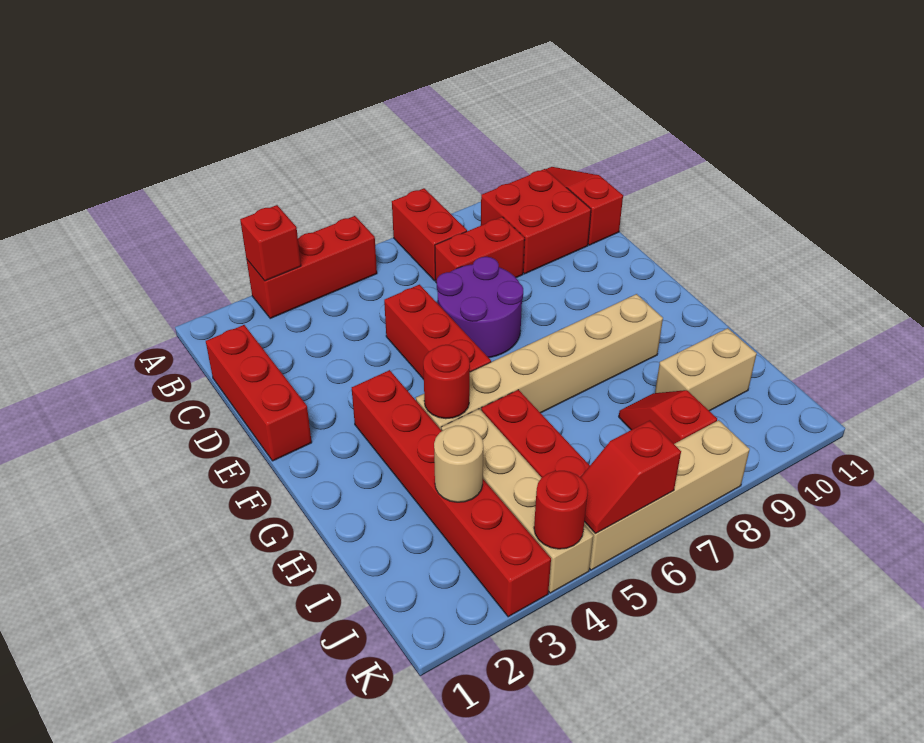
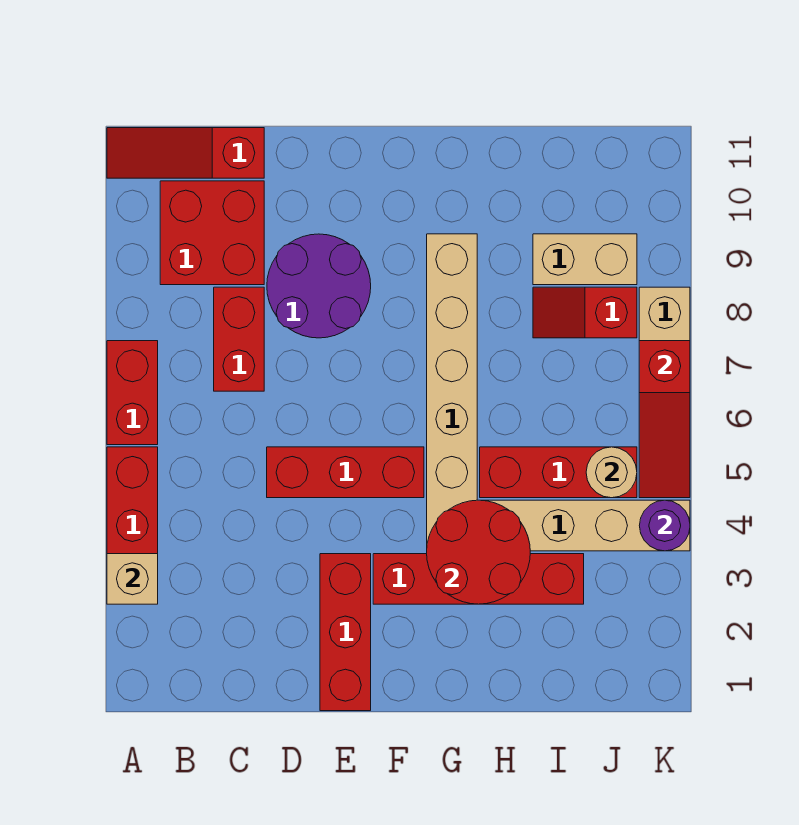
red 1x1 brick [240,205,301,281] -> tan 1x1 brick [107,554,158,604]
red 1x2 brick [392,188,467,281] -> red 1x2 brick turned to [107,341,158,445]
red 1x3 brick [206,325,312,461] -> red 1x3 brick turned to [320,554,371,711]
purple 2x2 round brick [437,257,523,358] -> purple 2x2 round brick moved to [267,234,371,338]
red 1x6 brick [352,370,551,617] -> red 1x4 brick [373,554,584,604]
red 1x1 round brick [423,345,470,419] -> red 2x2 round brick [427,500,530,604]
tan 1x1 round brick [434,426,483,502] -> tan 1x1 round brick moved to [586,447,637,498]
tan 1x2 brick [655,328,757,411] -> tan 1x2 brick turned to [533,234,637,285]
red 1x1 round brick [534,471,588,549] -> purple 1x1 round brick [639,500,690,551]
red 1x2 slope [580,421,681,534] -> red 1x3 slope [639,341,690,498]

